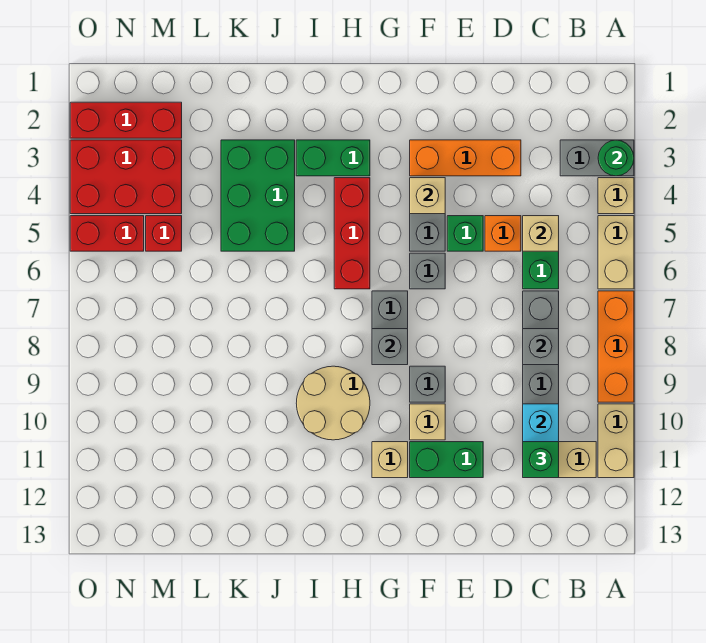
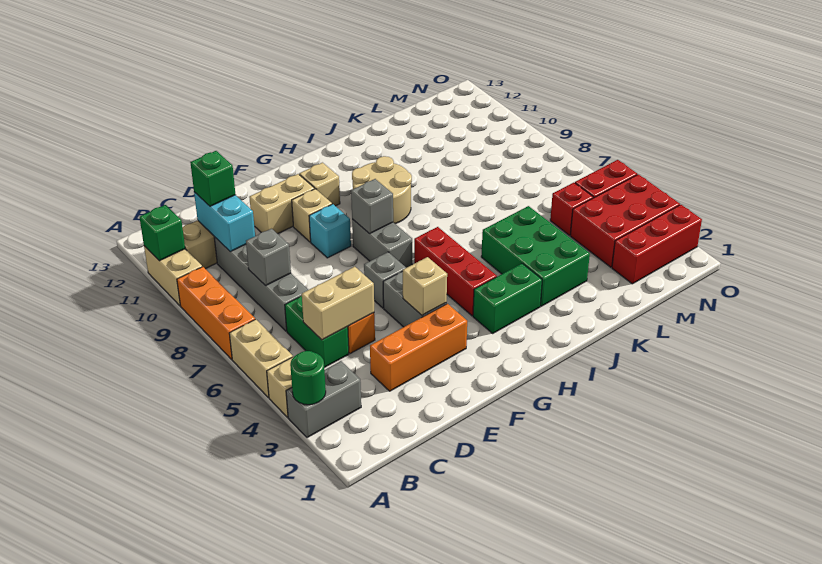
tan 1x1 brick [523,216,559,251] -> tan 1x2 brick [302,267,374,340]
green 1x1 brick [447,216,483,251] -> green 1x1 brick moved to [139,205,185,261]
green 1x2 brick [410,442,483,478] -> tan 1x2 brick [249,174,315,234]
grey 1x1 brick [410,366,445,402] -> cyan 1x1 brick [309,204,351,258]

